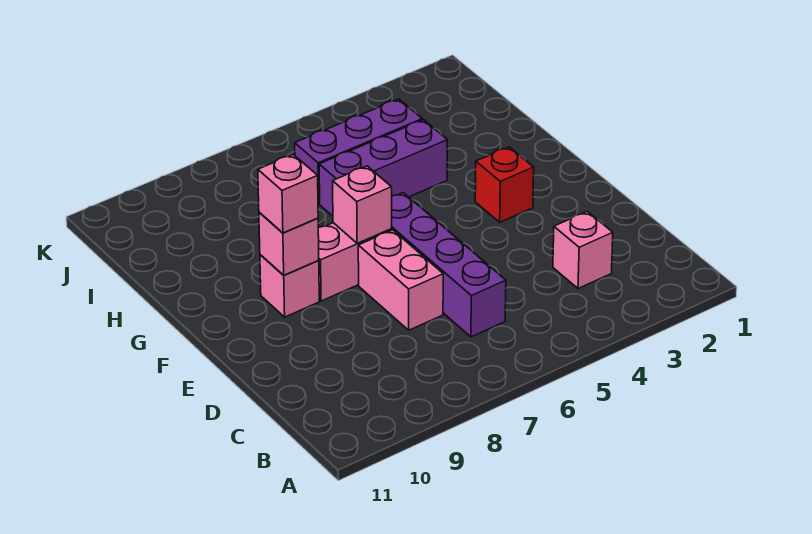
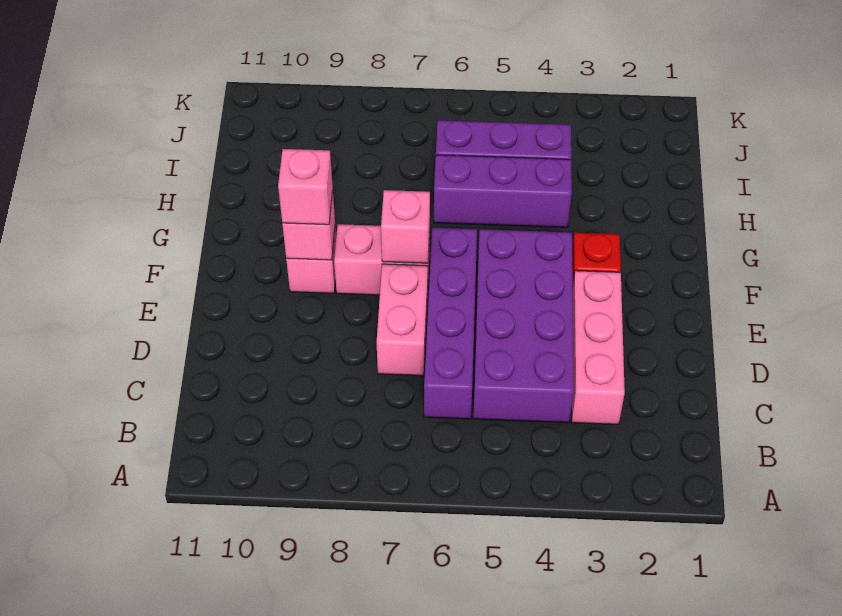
pink 1x1 brick [553,211,613,288] -> pink 1x3 brick [572,271,625,424]
none -> purple 2x4 brick [473,229,574,423]

